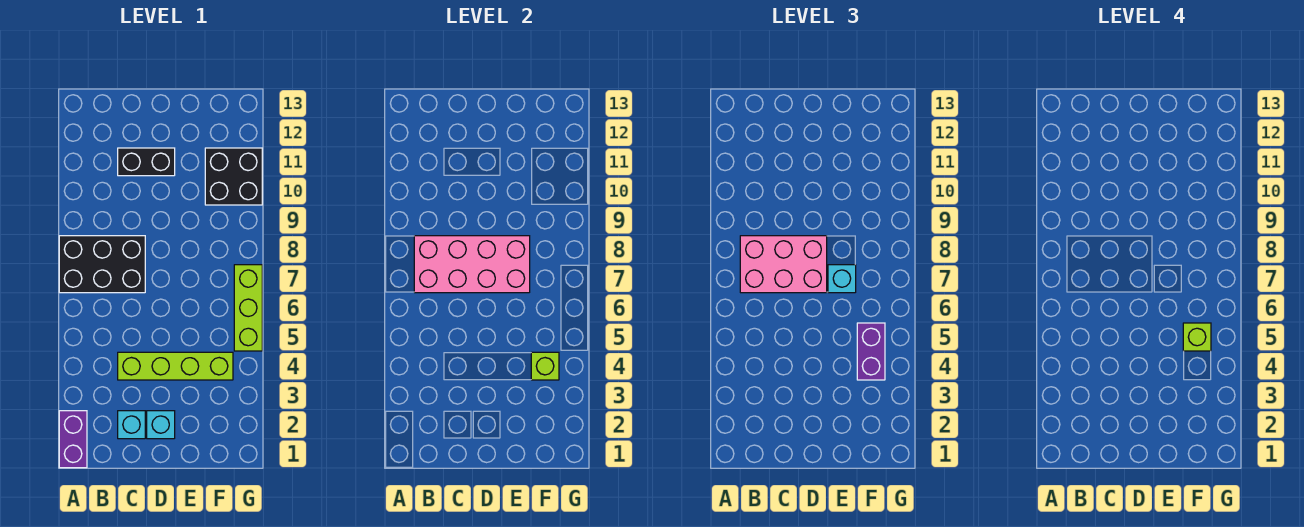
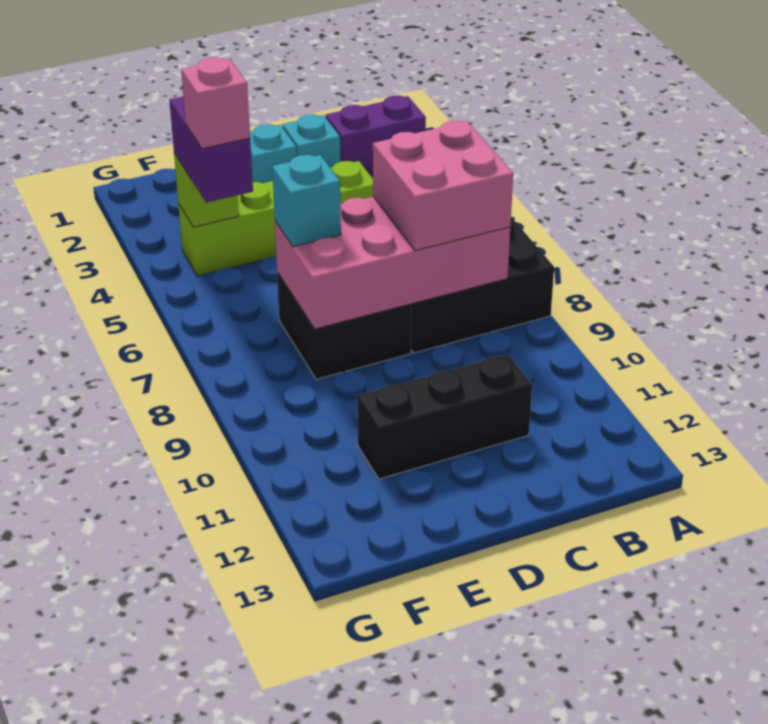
purple 1x2 brick [59,411,87,468] -> purple 1x2 brick turned to [326,95,426,175]
pink 2x3 brick [740,236,827,293] -> pink 2x2 brick [373,121,513,251]
black 1x2 brick [118,148,175,176] -> black 1x3 brick [357,354,532,479]
lime 1x1 brick [1183,323,1211,351] -> pink 1x1 brick [181,57,250,149]
black 2x2 brick [205,148,262,205] -> black 2x2 brick moved to [277,272,412,379]
lime 1x3 brick [234,265,262,351] -> none

